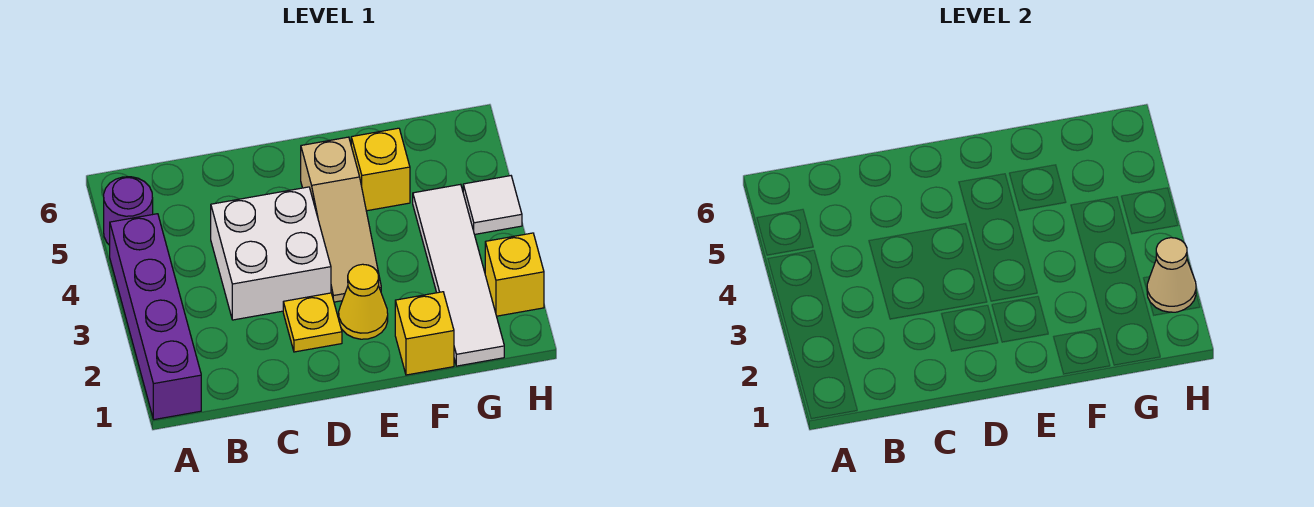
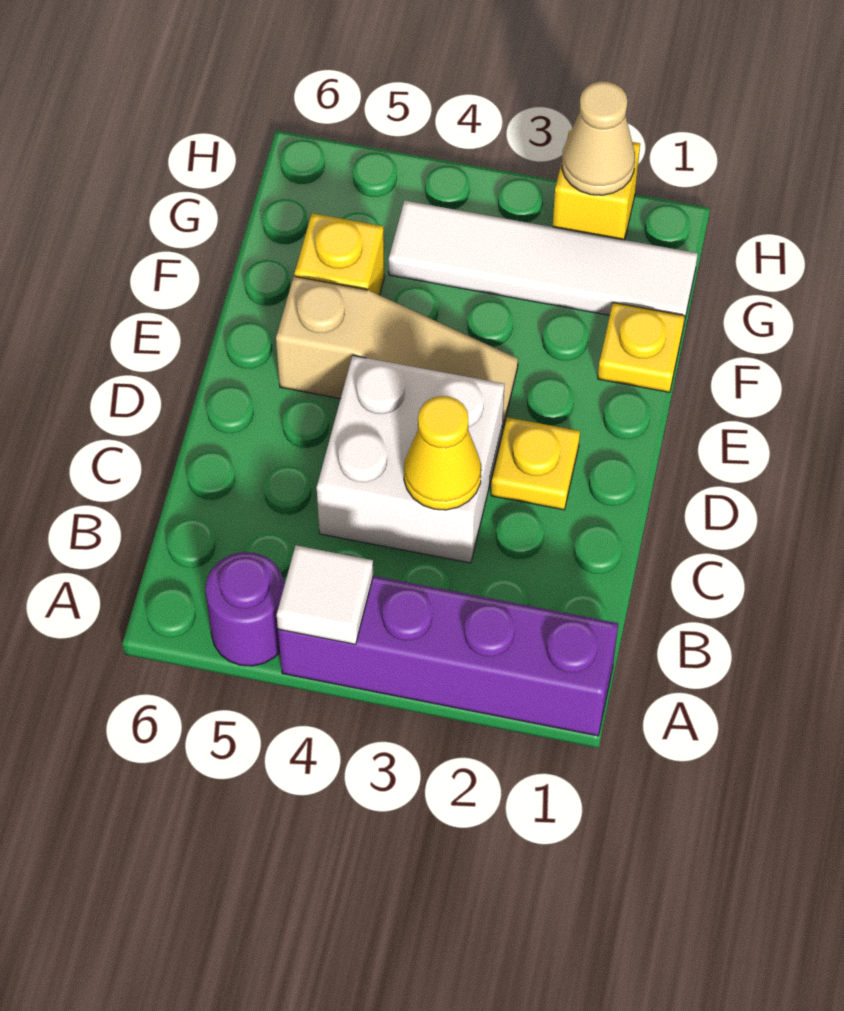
yellow 1x1 cone [339,264,388,339] -> yellow 1x1 cone moved to [404,396,481,510]
yellow 1x1 brick [395,292,454,375] -> yellow 1x1 plate [598,303,685,392]
white 1x1 tile [463,176,522,234] -> white 1x1 tile moved to [277,545,373,644]

